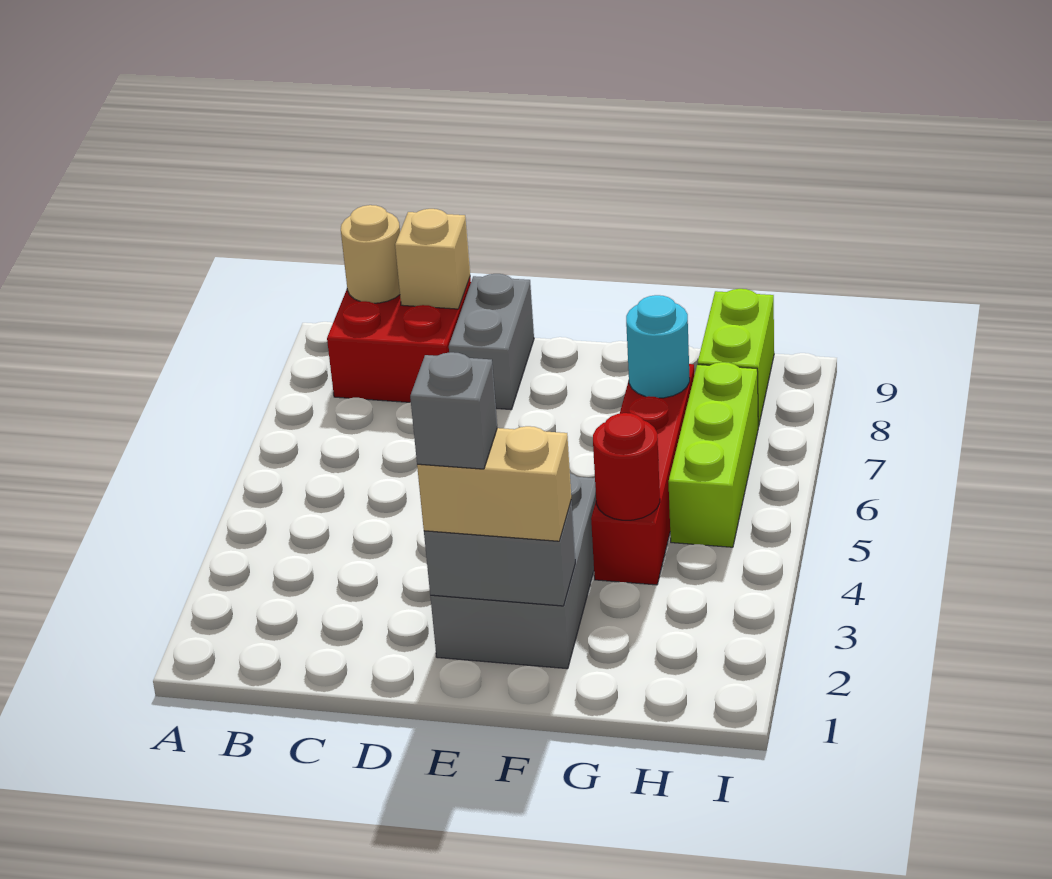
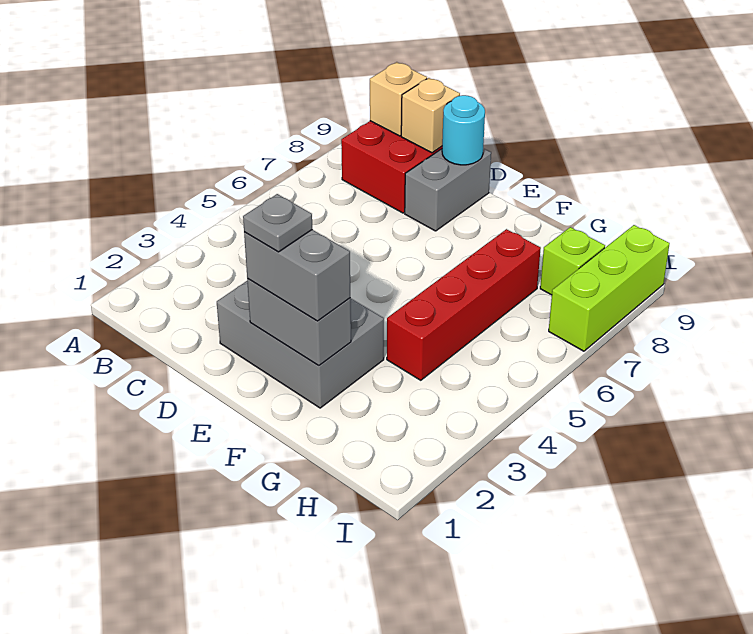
tan 1x1 round brick [341,205,400,303] -> tan 1x1 brick [370,62,427,136]
grey 2x3 brick [430,473,596,669] -> grey 2x3 brick turned to [217,281,384,408]
tan 1x2 brick [417,426,571,541] -> grey 1x2 brick [244,230,350,321]
grey 1x1 brick [410,352,497,469] -> grey 1x1 plate [243,194,312,252]
red 1x1 round brick [593,413,660,520] -> none
cyan 1x1 round brick [626,295,690,398] -> cyan 1x1 round brick moved to [442,95,485,165]
lime 1x3 brick [668,362,758,547] -> lime 1x3 brick moved to [549,225,670,351]
lime 1x2 brick [698,289,774,427] -> lime 1x1 brick [540,227,605,295]

